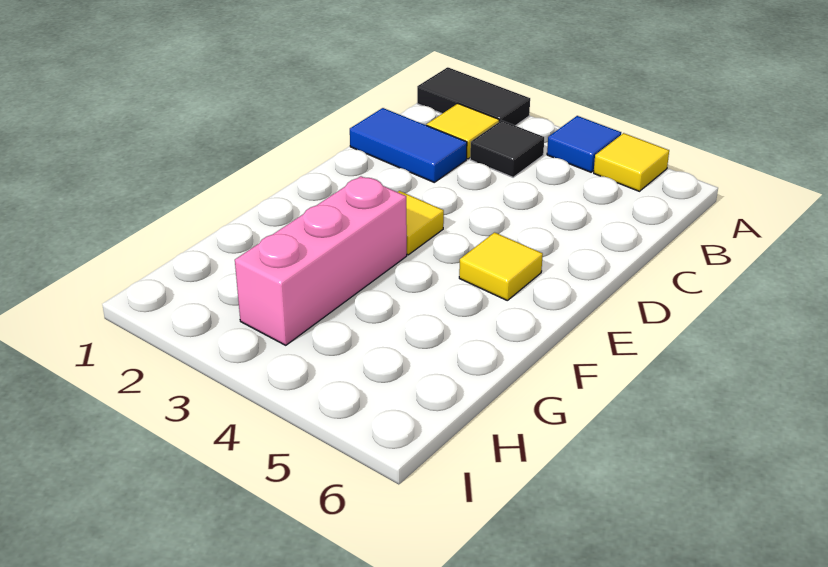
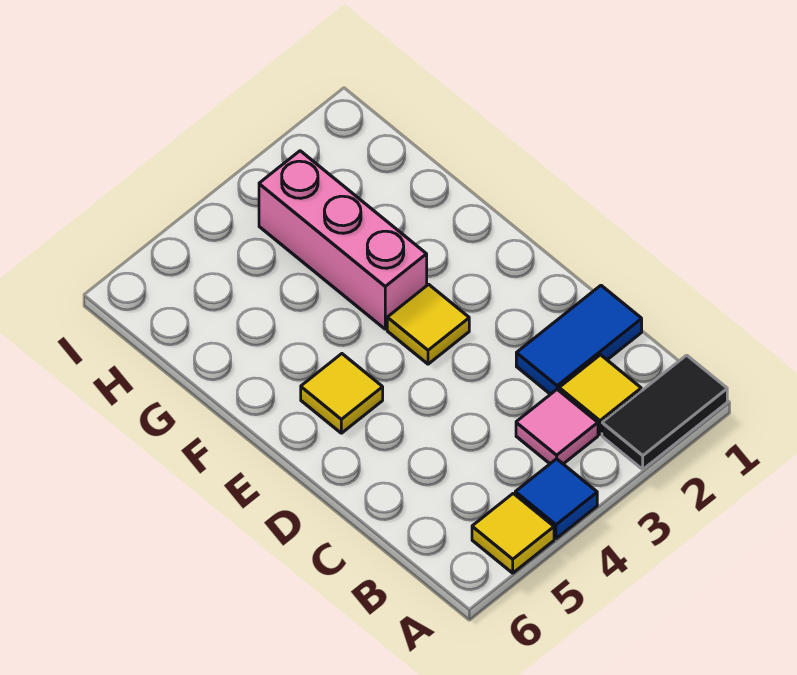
black 1x1 tile [470,120,544,177] -> pink 1x1 tile [516,389,598,464]

